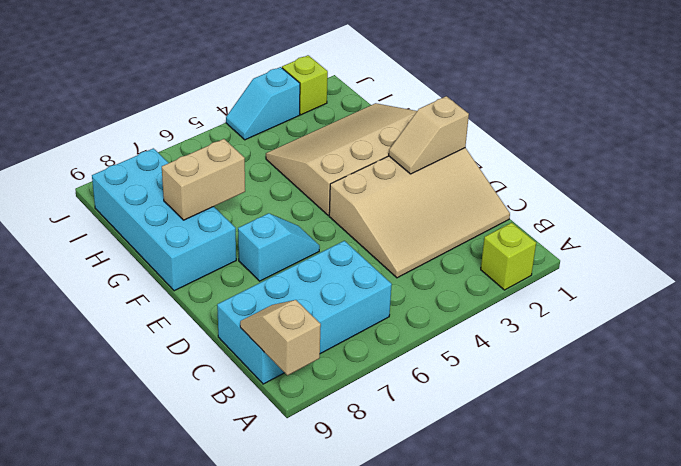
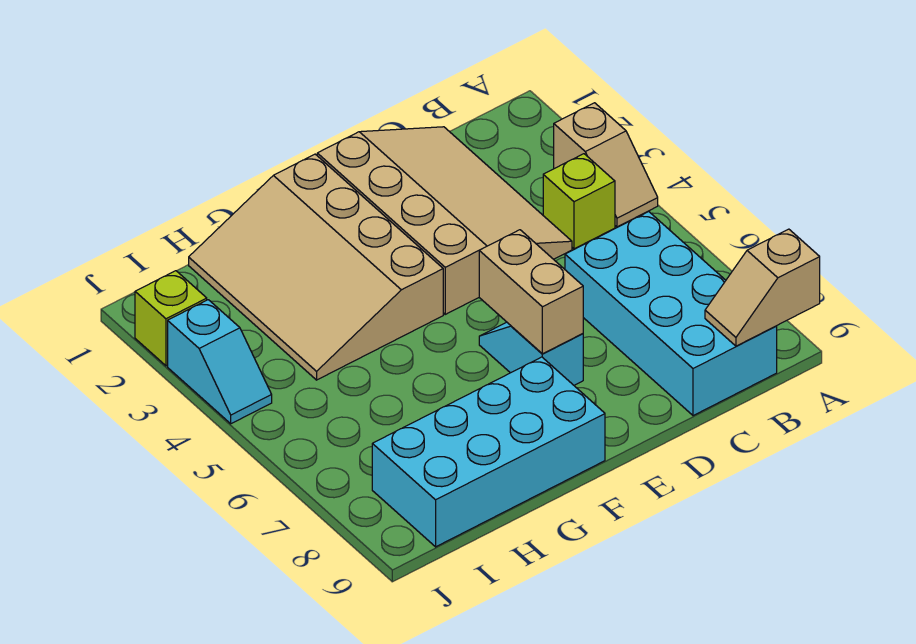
lime 1x1 brick [481,223,536,290] -> lime 1x1 brick moved to [543,154,615,249]
tan 1x2 slope [389,96,469,174] -> tan 1x2 slope moved to [554,103,658,227]
tan 1x2 brick [162,139,245,220] -> tan 1x2 brick moved to [479,230,583,354]

